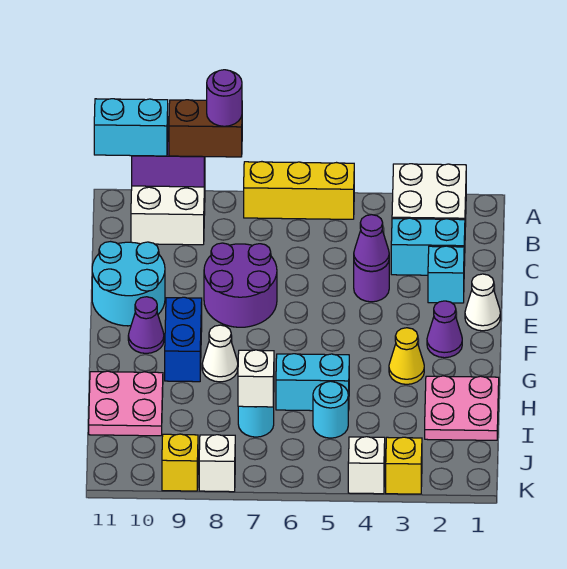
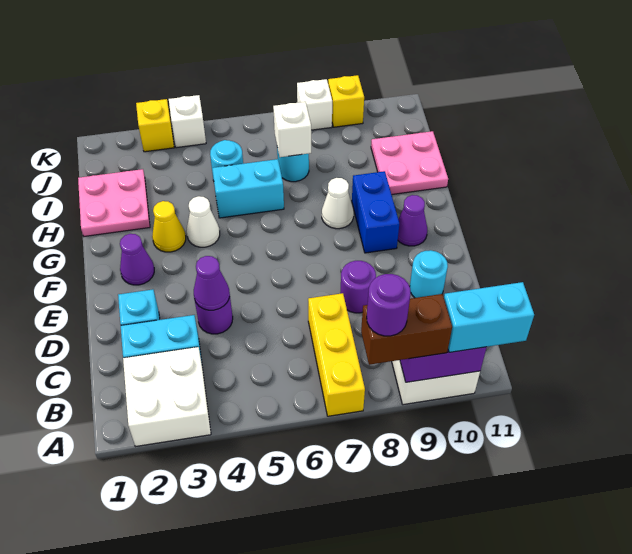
yellow 1x3 brick [244,162,354,219] -> yellow 1x3 brick turned to [308,293,365,416]
purple 2x2 round brick [204,243,277,327] -> purple 1x1 round brick [340,261,376,313]
cyan 2x2 round brick [92,242,165,326] -> cyan 1x1 round brick [410,250,448,298]
white 1x1 cone [465,274,500,331] -> white 1x1 cone moved to [187,196,220,247]

